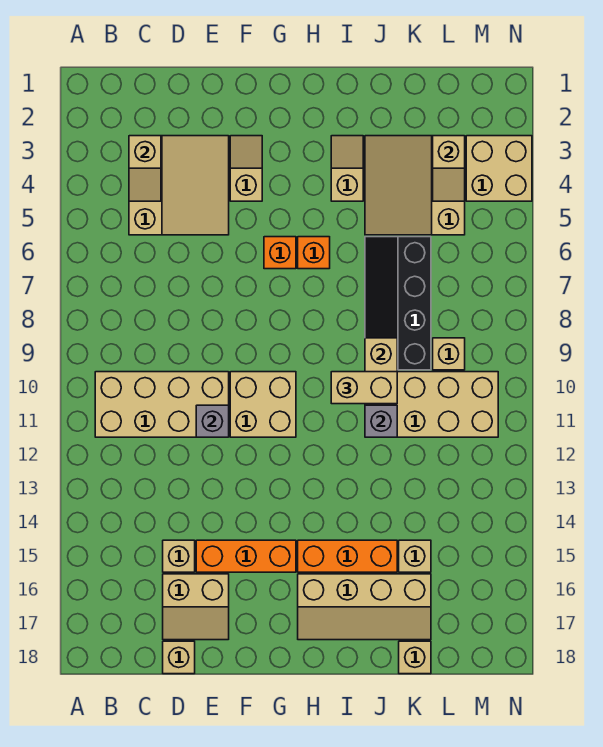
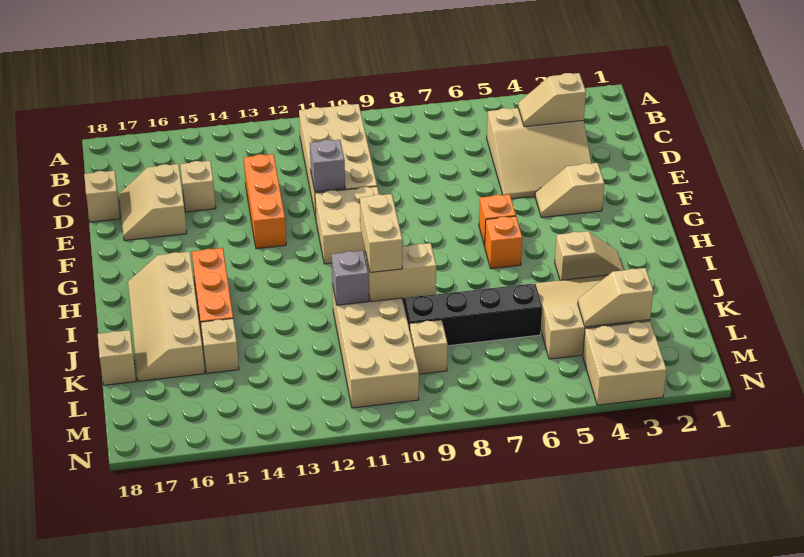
orange 1x3 brick [196,540,296,572] -> orange 1x3 brick moved to [244,154,286,249]
tan 1x2 slope [230,136,262,201] -> tan 1x2 slope turned to [535,163,604,218]

